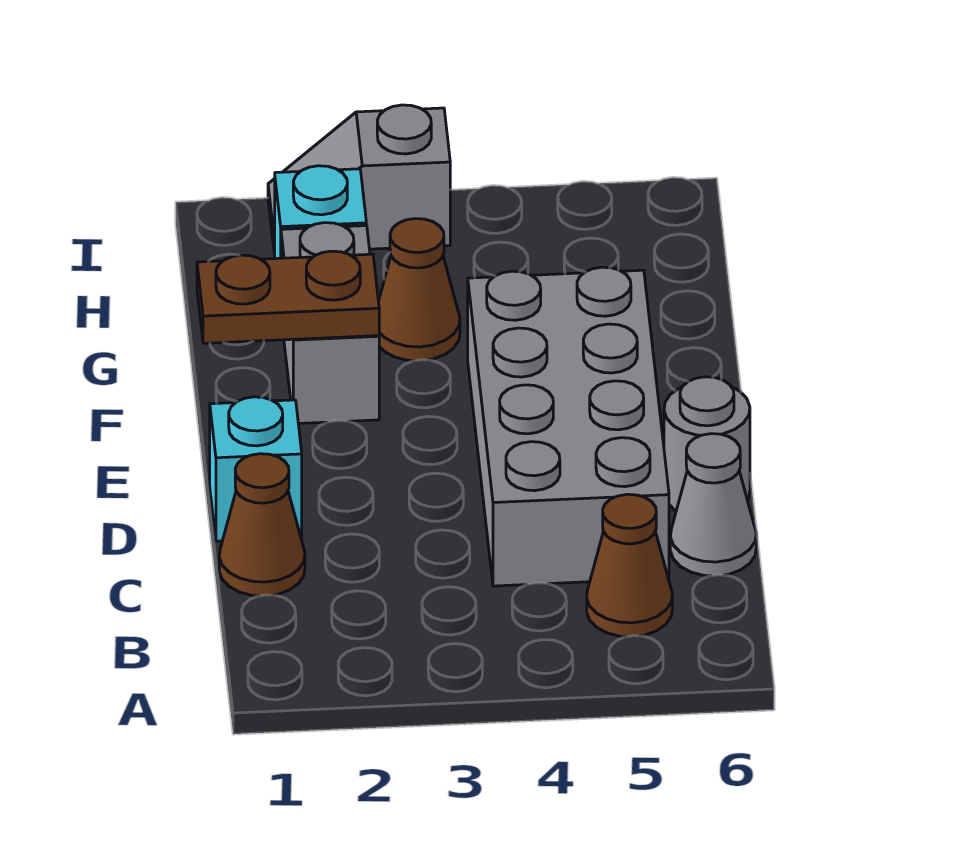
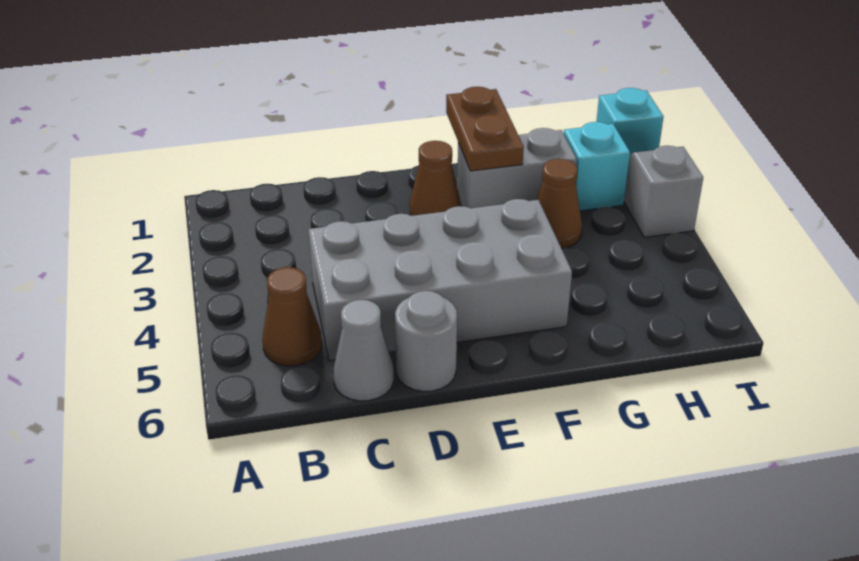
brown 1x1 cone [219,454,305,596] -> brown 1x1 cone moved to [409,141,461,216]
cyan 1x1 brick [210,397,302,541] -> cyan 1x1 brick moved to [596,88,664,154]

